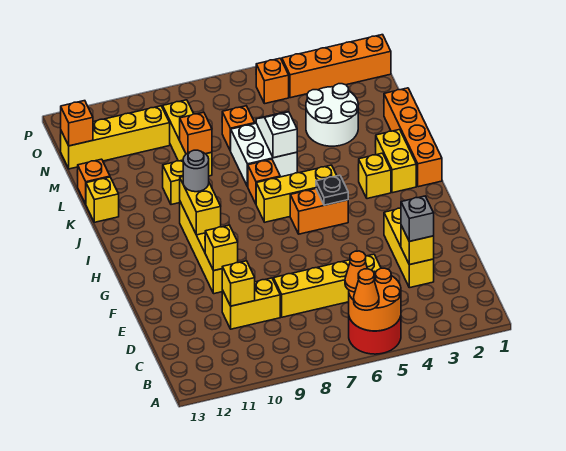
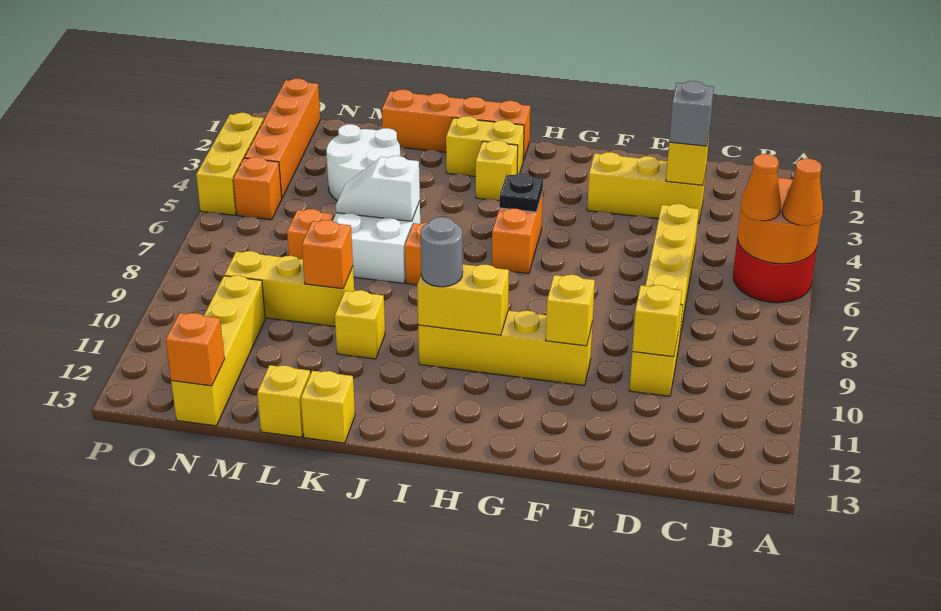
yellow 1x3 brick [256,165,337,222] -> yellow 1x3 brick moved to [196,113,264,215]
orange 1x1 brick [78,159,110,204] -> yellow 1x1 brick [257,365,310,437]

